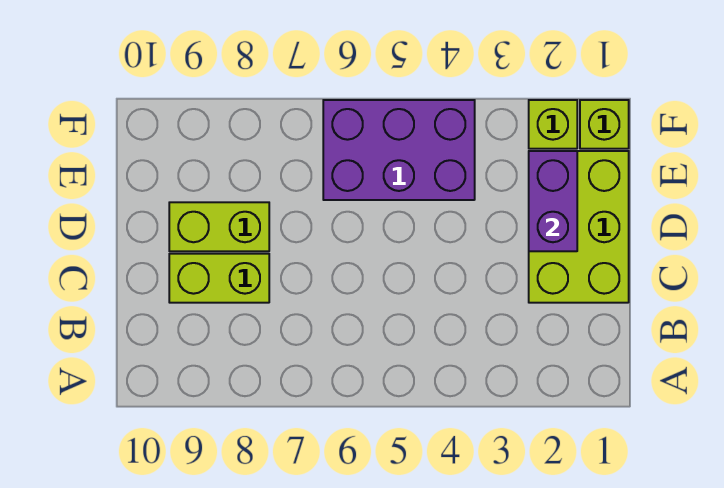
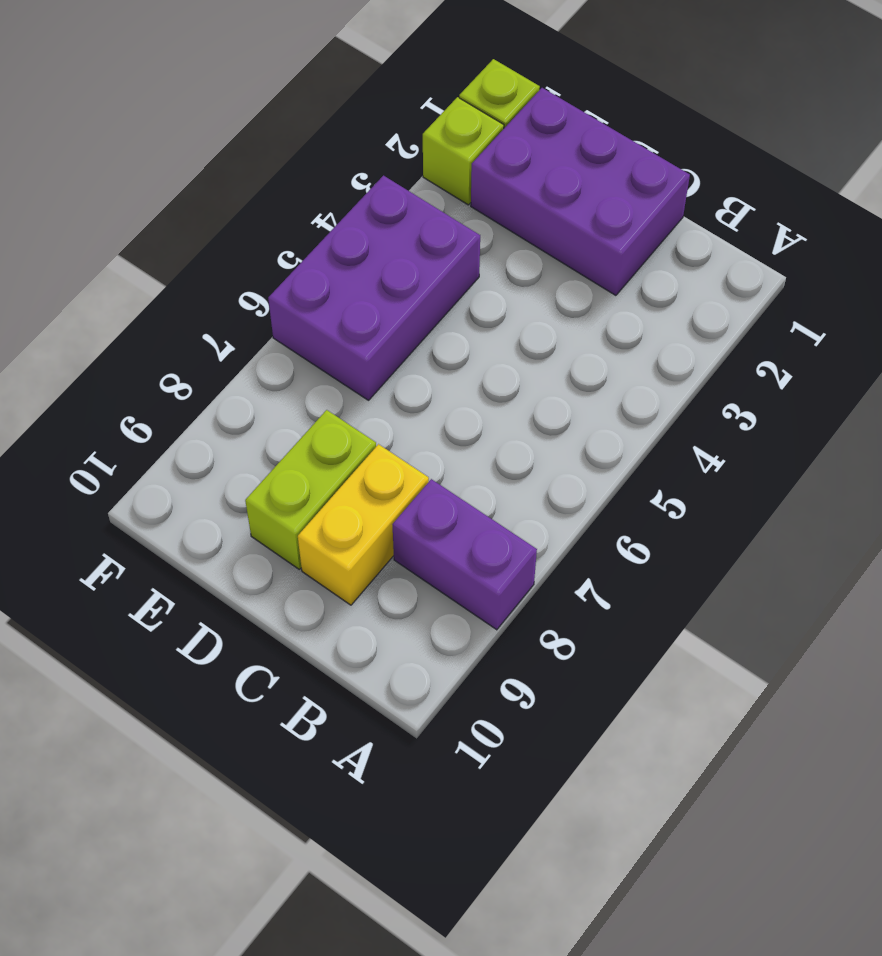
lime 2x3 brick [529,151,629,303] -> purple 2x3 brick [471,88,690,295]
lime 1x2 brick [169,254,269,303] -> yellow 1x2 brick [298,444,429,605]
purple 1x2 brick [529,151,577,251] -> purple 1x2 brick moved to [392,479,537,630]

